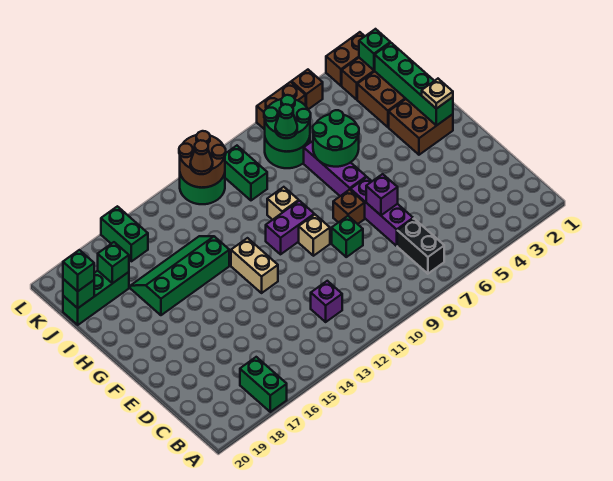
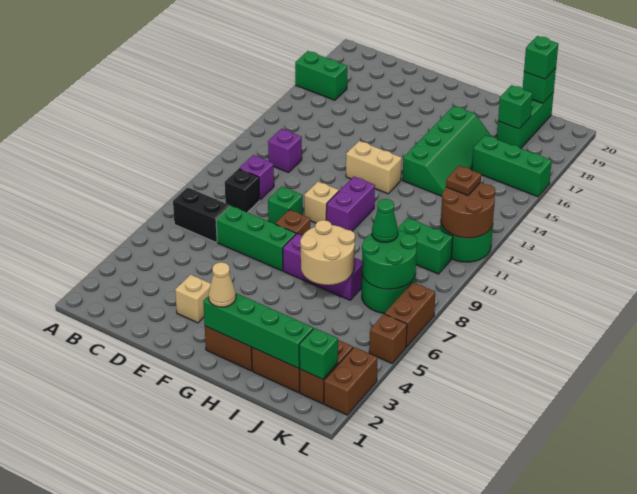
none -> black 1x1 brick [225,169,260,212]
purple 1x3 brick [351,177,413,246] -> green 1x3 brick [216,206,296,271]
purple 1x1 brick [366,174,398,215] -> purple 1x1 brick moved to [239,155,274,200]
tan 1x1 plate [422,79,453,109] -> tan 1x1 cone [208,262,236,307]
green 2x2 round brick [313,110,359,167] -> tan 2x2 round brick [300,220,355,285]
tan 1x1 brick [267,187,299,220] -> tan 1x1 brick moved to [175,275,211,323]
brown 1x1 cone [190,140,213,174] -> brown 1x1 plate [446,166,481,195]
green 1x2 brick [101,206,148,261] -> green 1x3 brick [472,135,552,197]

